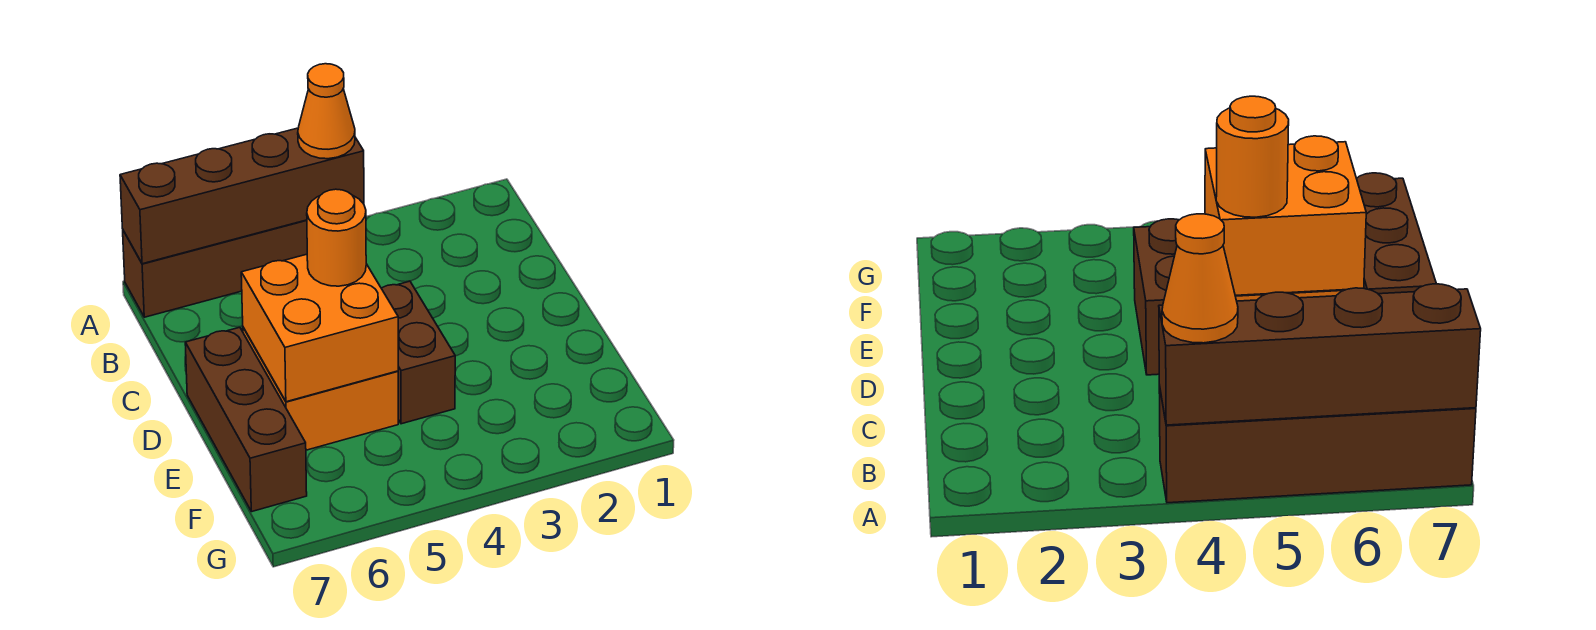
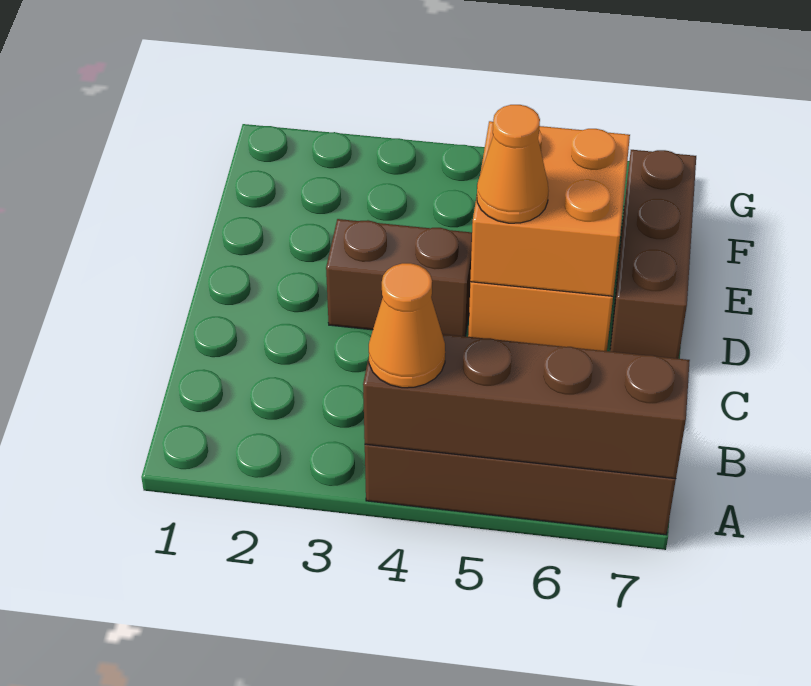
brown 1x2 brick [381,281,455,424] -> brown 1x2 brick turned to [326,219,472,336]
orange 1x1 round brick [307,189,366,286] -> orange 1x1 cone [477,105,549,223]

